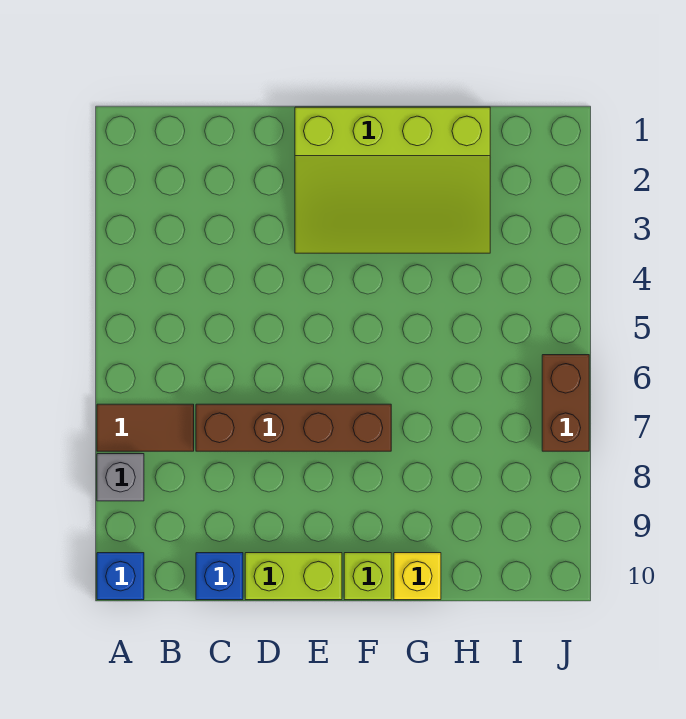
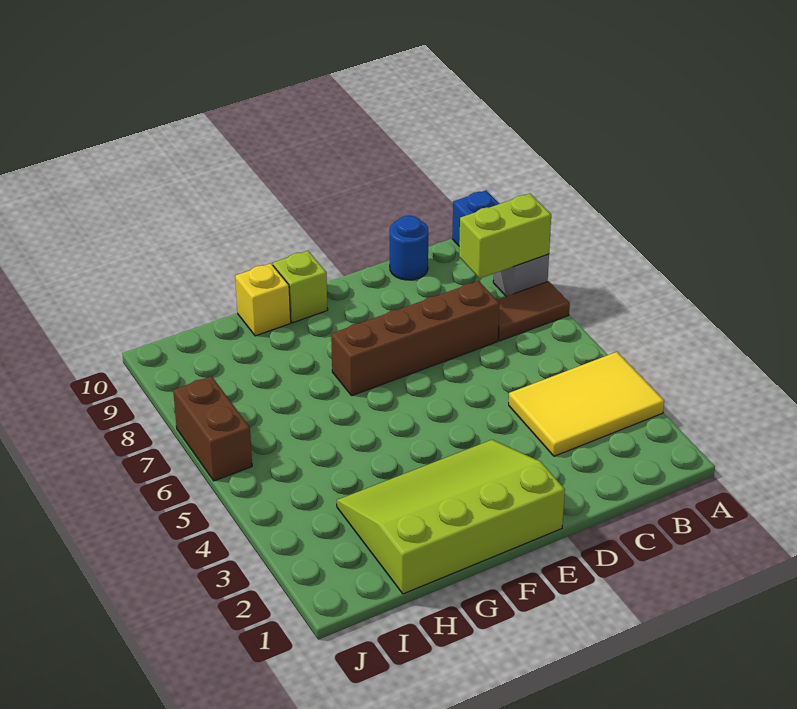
none -> yellow 2x3 tile [509,352,664,456]
blue 1x1 brick [196,553,243,600] -> blue 1x1 round brick [390,216,428,280]
lime 1x2 brick [245,553,342,600] -> lime 1x2 brick moved to [459,194,551,279]

